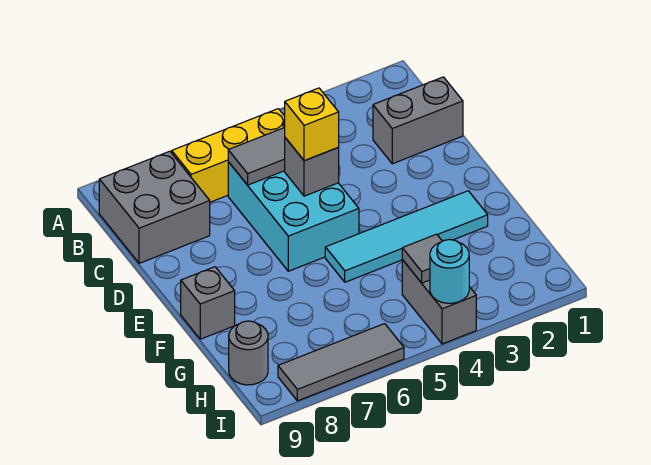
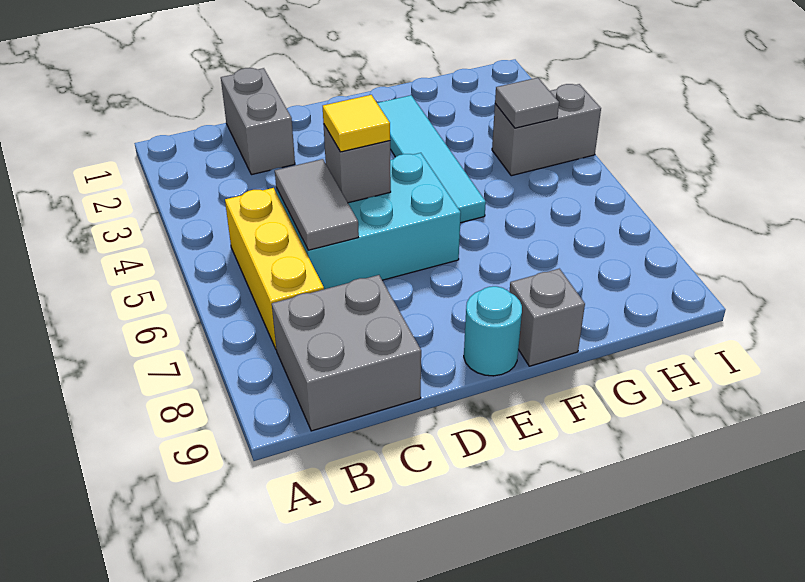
yellow 1x1 brick [285,88,339,161] -> yellow 1x1 tile [323,95,390,152]
grey 1x1 round brick [229,321,268,385] -> none
cyan 1x1 round brick [430,240,469,303] -> cyan 1x1 round brick moved to [464,286,522,376]
grey 1x3 tile [278,324,404,401] -> none

